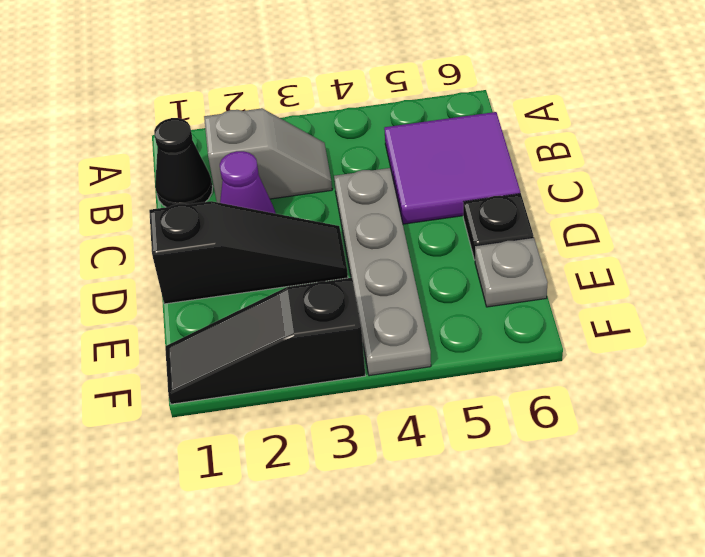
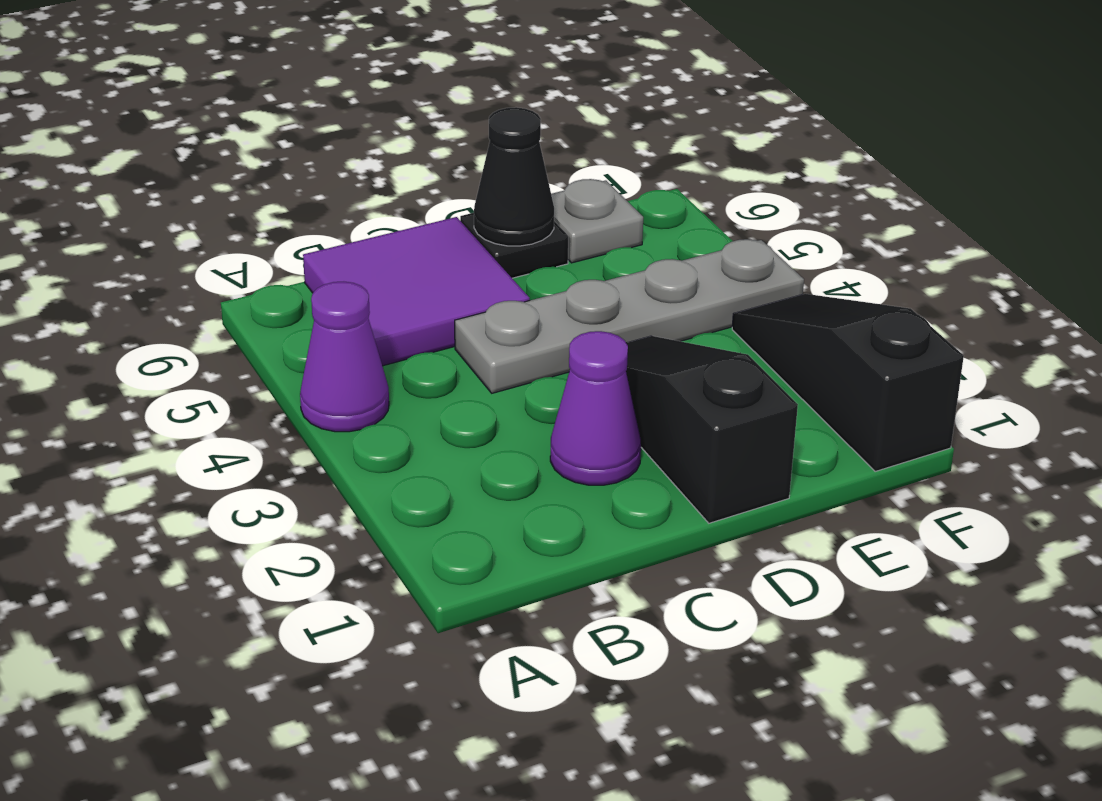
none -> purple 1x1 cone [300,282,389,432]
black 1x1 cone [154,118,213,207] -> black 1x1 cone moved to [474,107,554,246]
grey 1x2 slope [204,108,332,203] -> none
black 1x3 slope [165,278,365,404] -> black 1x3 slope turned to [732,294,964,471]

